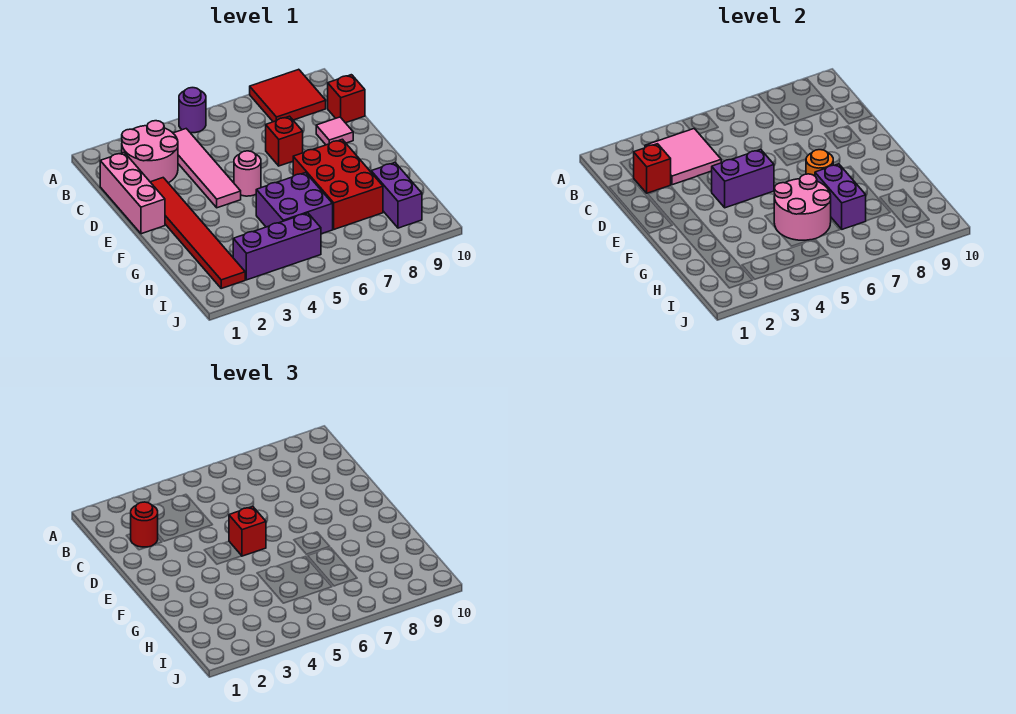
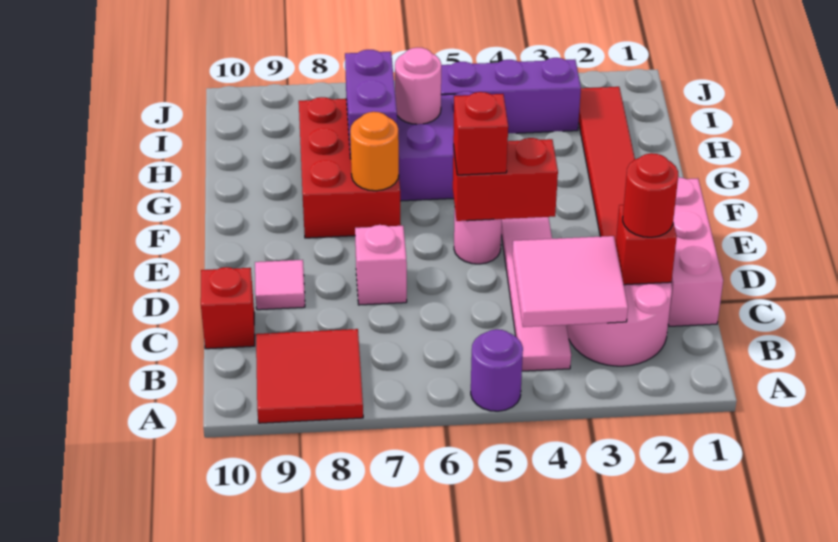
red 1x1 brick [266,116,303,166] -> pink 1x1 brick [355,225,407,305]
purple 1x2 brick [712,150,774,208] -> red 1x2 brick [453,138,558,221]
pink 2x2 round brick [774,174,831,240] -> pink 1x1 round brick [395,48,441,124]
purple 1x2 brick [371,163,422,228] -> none

